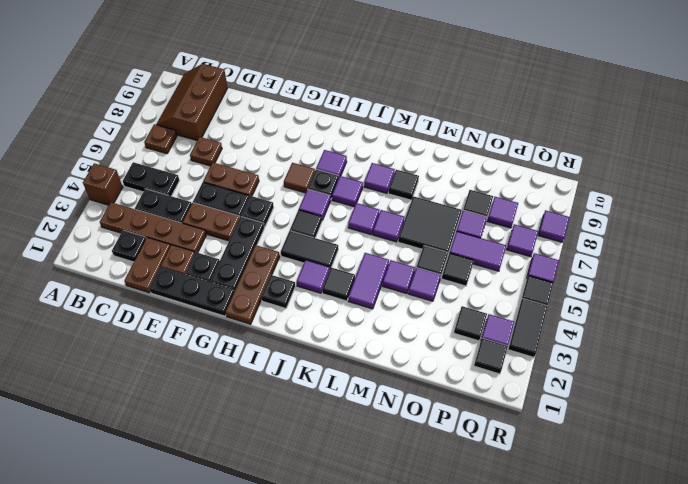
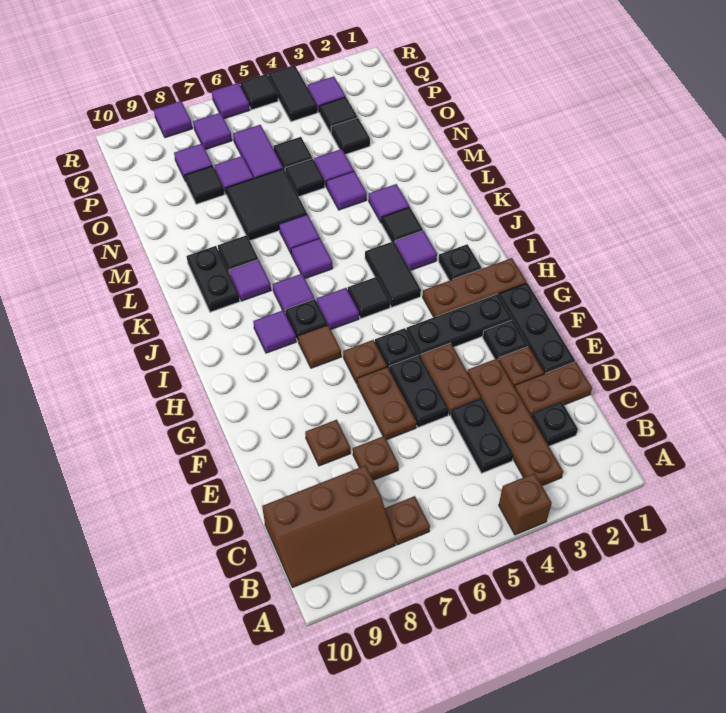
black 1x2 plate [123,162,179,196] -> black 1x2 plate moved to [186,246,240,312]
none -> brown 1x1 plate [305,420,351,466]
none -> brown 1x1 plate [343,340,387,383]
purple 1x2 tile [348,253,389,309] -> purple 1x1 tile [369,184,409,223]
black 1x1 tile [474,338,508,374] -> black 1x1 tile moved to [331,118,370,155]
black 1x2 tile [508,299,548,357] -> black 1x2 tile turned to [268,65,318,122]

